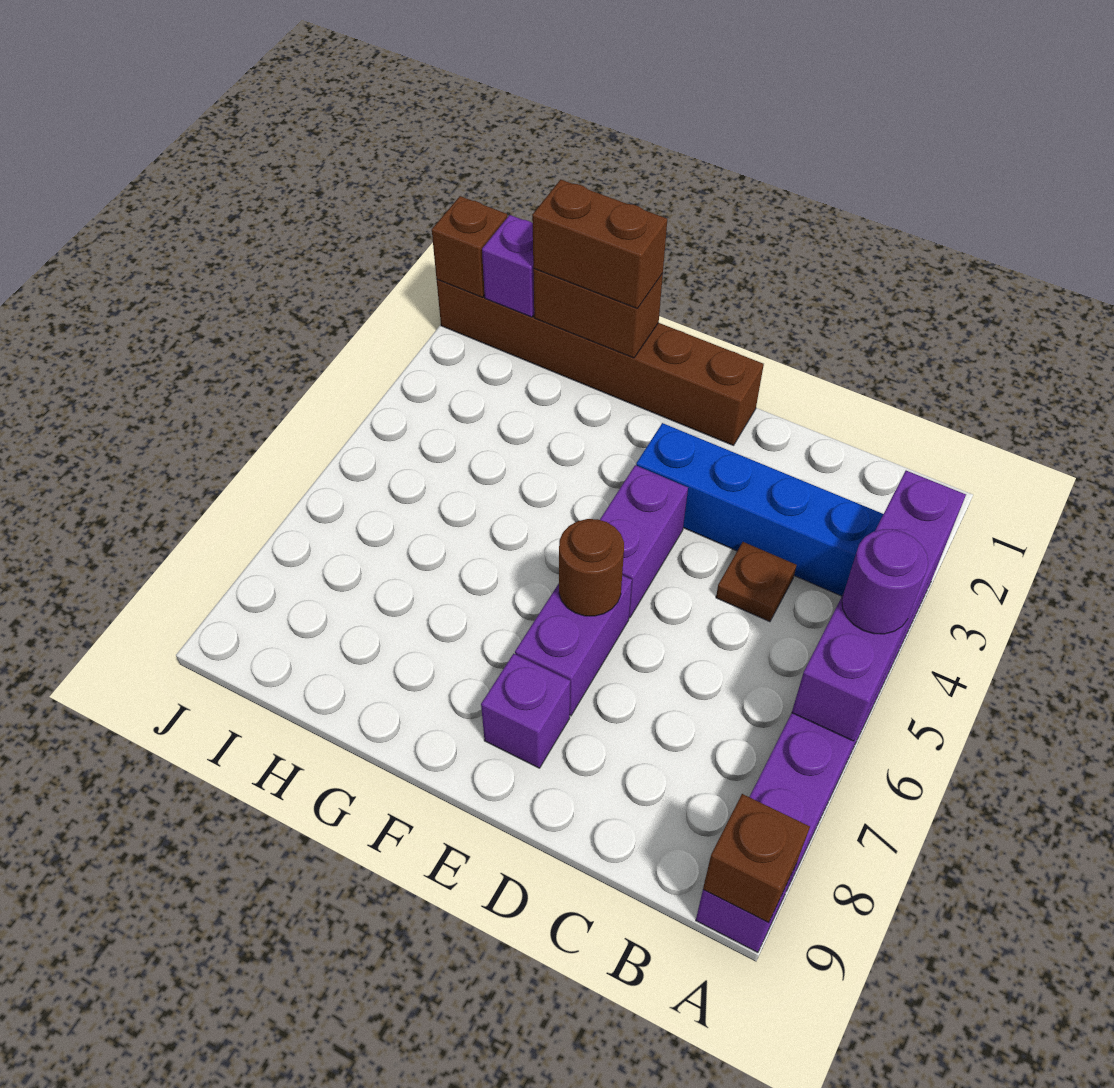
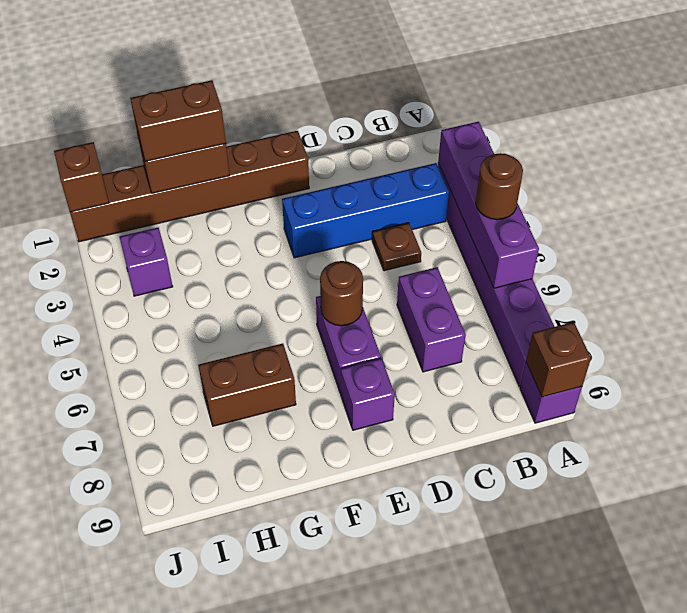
purple 1x1 round brick [842,529,928,634] -> brown 1x1 round brick [475,153,523,220]
purple 1x2 brick [600,465,688,618] -> purple 1x2 brick moved to [397,267,466,372]
none -> brown 1x2 brick [198,343,296,426]
purple 1x1 brick [482,215,534,317] -> purple 1x1 brick moved to [120,228,173,296]

